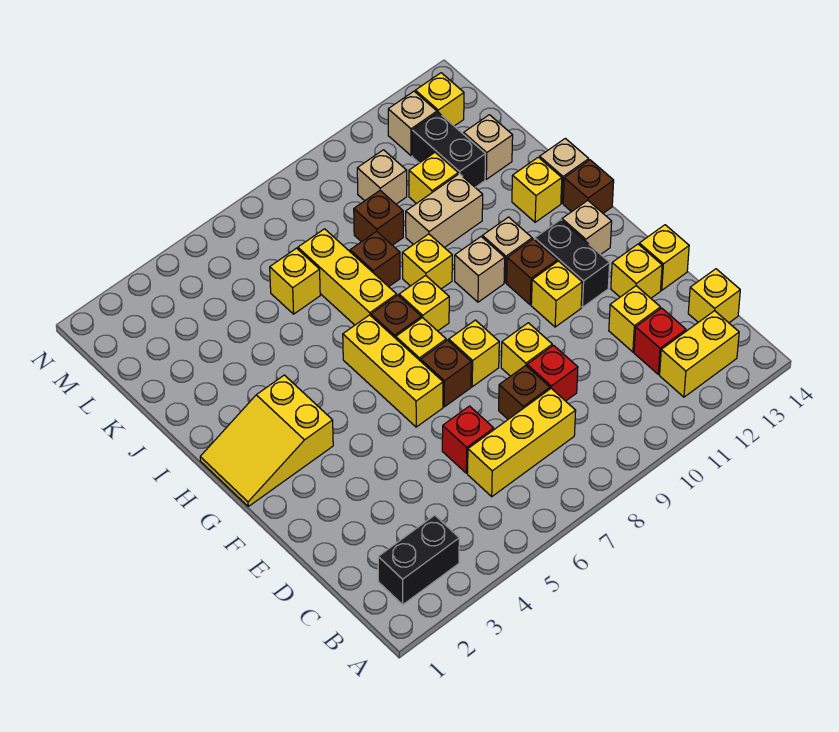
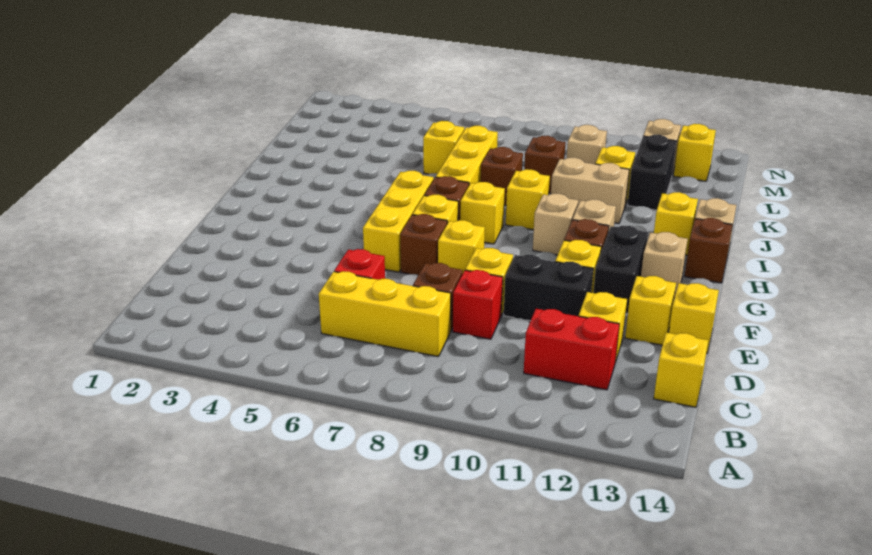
black 1x2 brick [378,515,459,605] -> black 1x2 brick moved to [504,255,593,321]
yellow 1x2 brick [660,311,739,397] -> none
red 1x1 brick [634,308,686,374] -> red 1x2 brick [524,309,619,390]
yellow 2x3 slope [200,375,333,506] -> none
tan 1x1 brick [464,115,513,179] -> none

